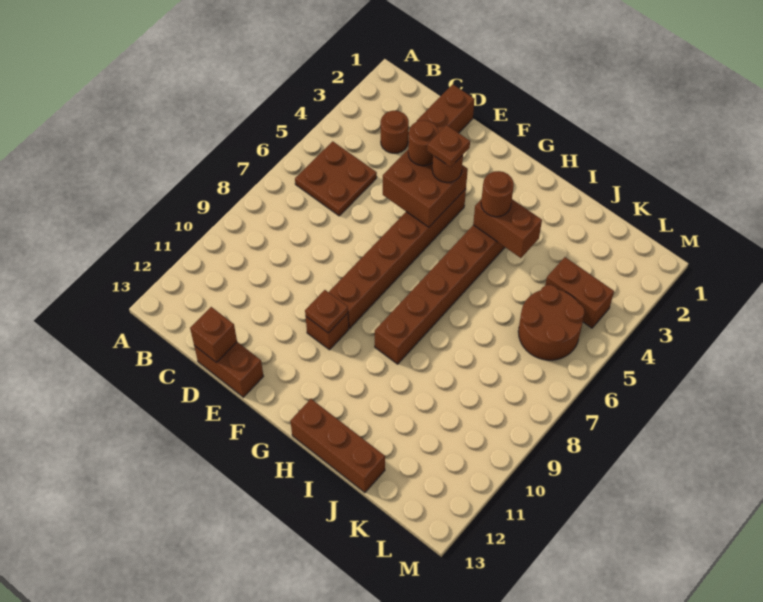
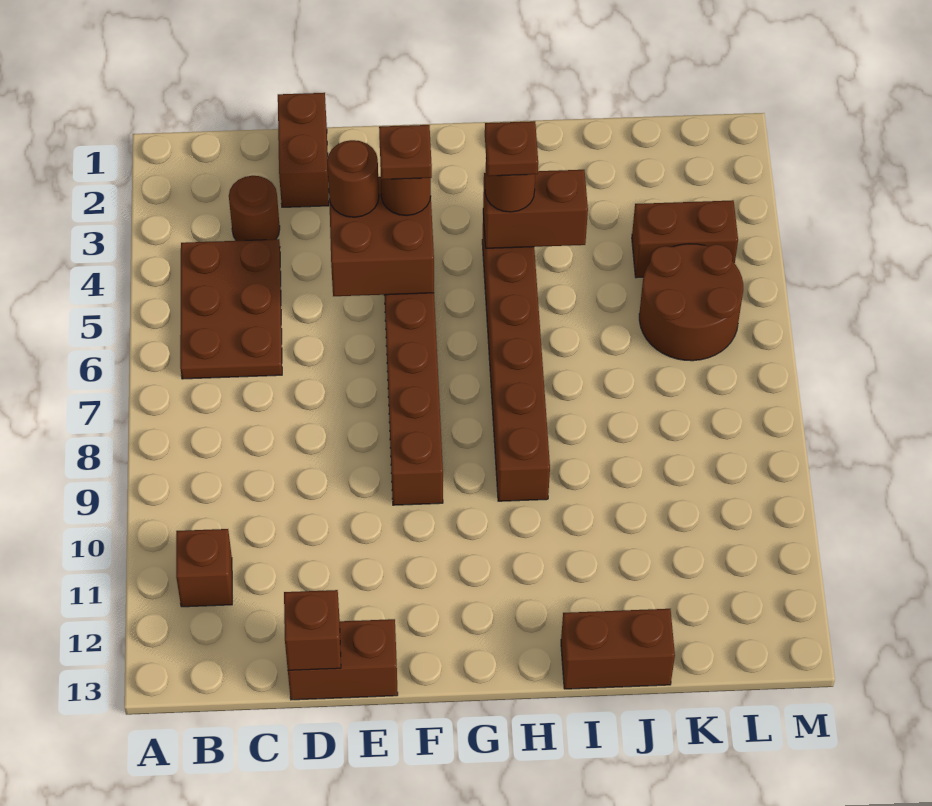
brown 2x2 plate [295,141,377,216] -> brown 2x3 plate [180,239,282,379]
brown 1x1 brick [306,313,349,350] -> brown 1x1 brick moved to [176,529,232,607]
brown 1x1 plate [305,290,348,333] -> brown 1x1 plate moved to [485,121,538,176]
brown 1x3 brick [290,399,385,493] -> brown 1x2 brick [561,609,675,689]

